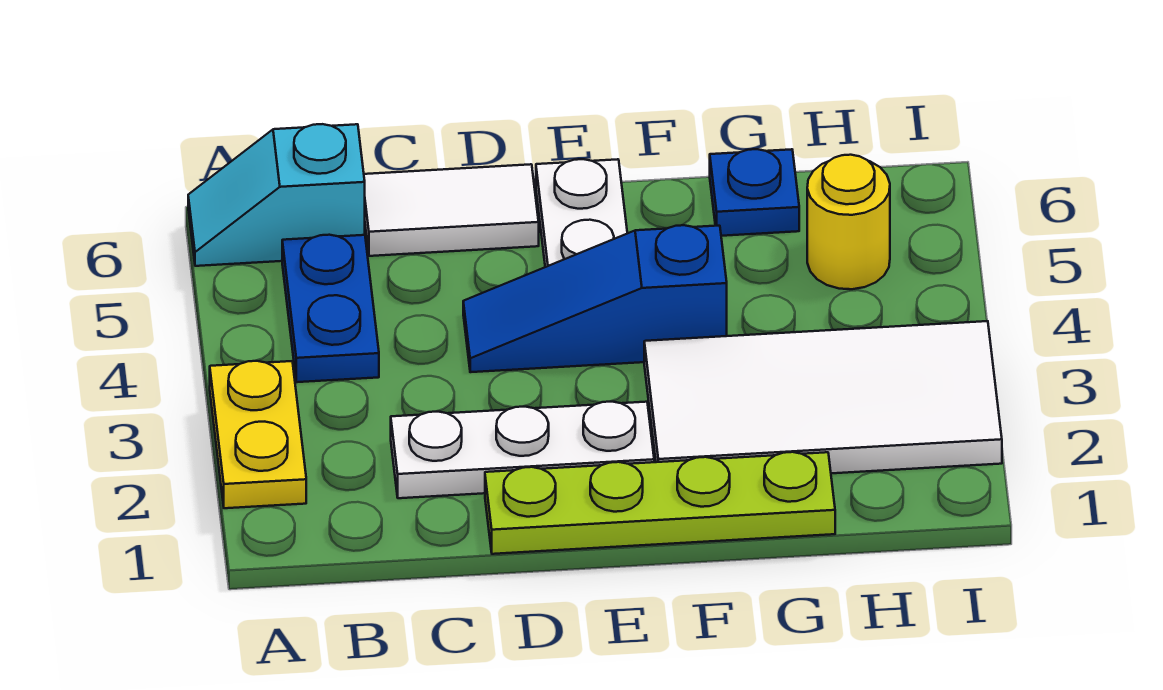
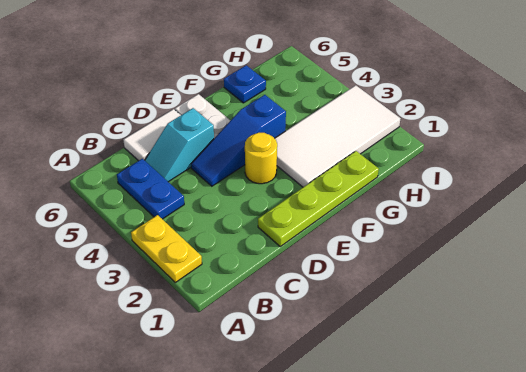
cyan 1x2 slope [188,124,365,266] -> cyan 1x2 slope moved to [145,108,214,182]
white 1x3 plate [391,402,654,498] -> none
yellow 1x1 round brick [807,155,890,289] -> yellow 1x1 round brick moved to [245,133,277,184]

